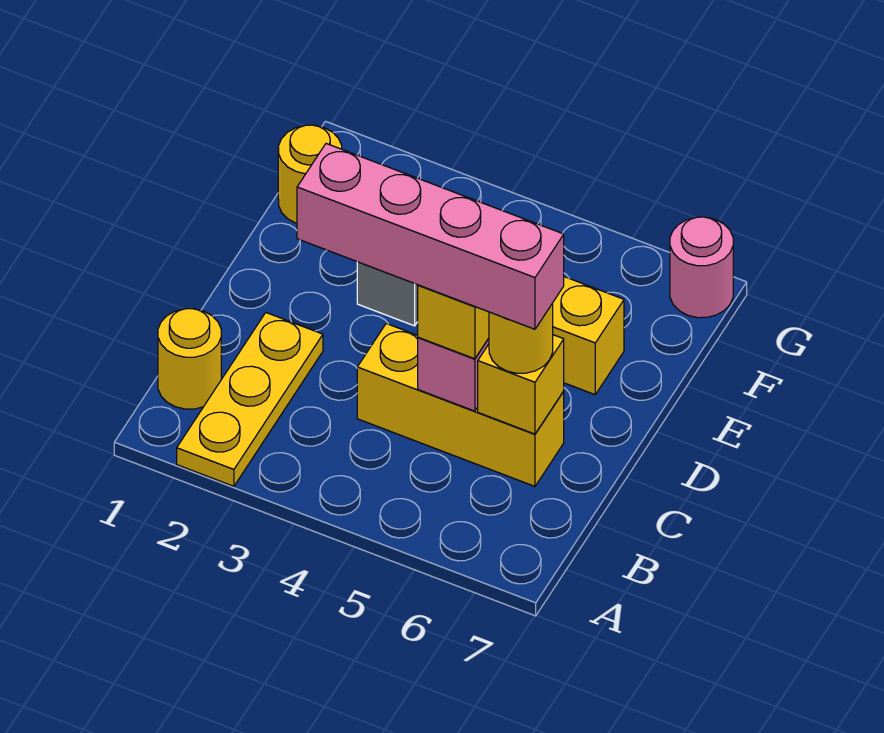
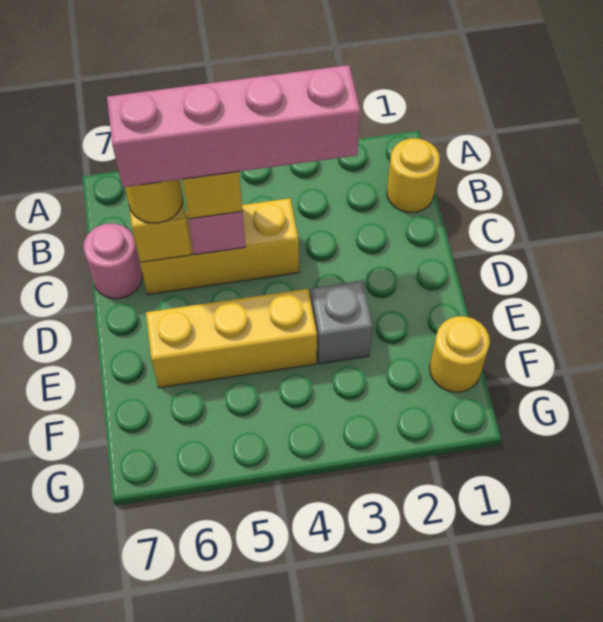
yellow 1x3 plate [177,313,323,486] -> none
pink 1x1 round brick [670,217,733,318] -> pink 1x1 round brick moved to [83,223,142,299]

